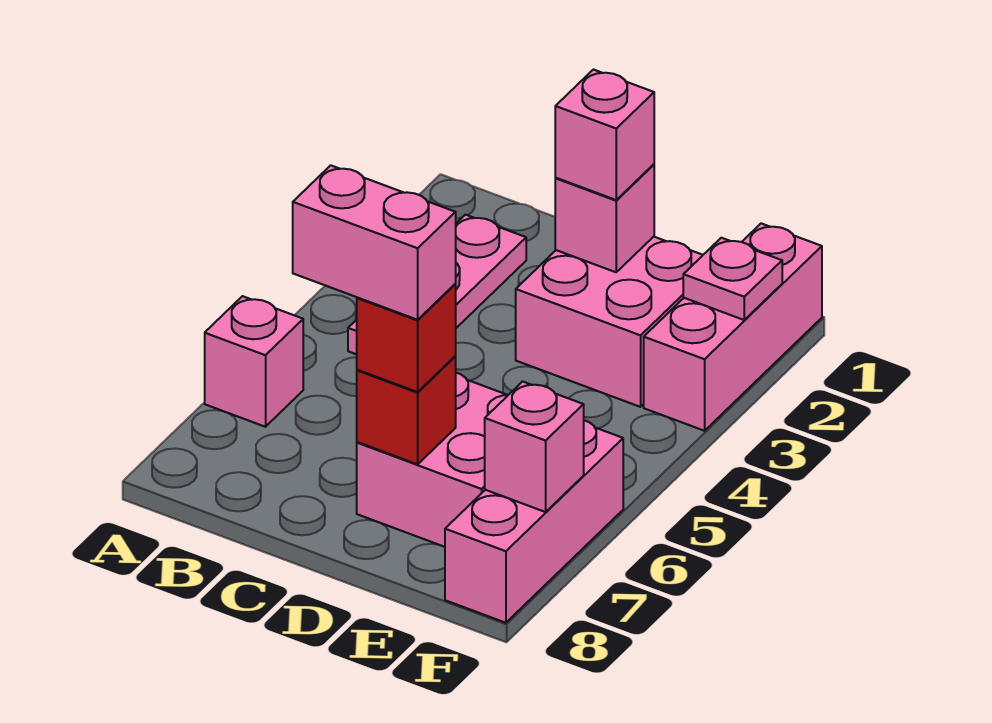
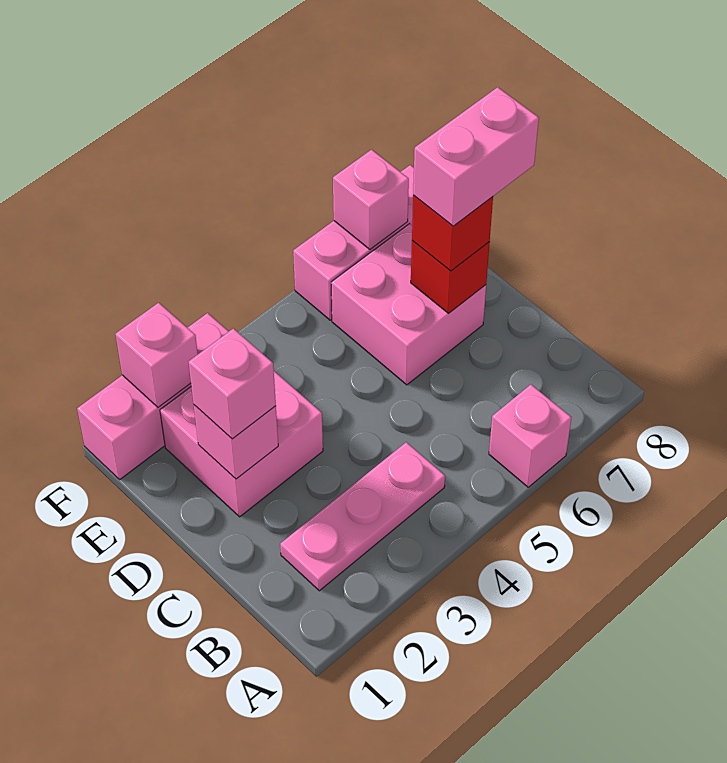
pink 1x2 brick [293,165,456,320] -> pink 1x2 brick turned to [413,87,539,226]
pink 1x1 plate [683,238,782,320] -> pink 1x1 brick [115,303,198,407]

